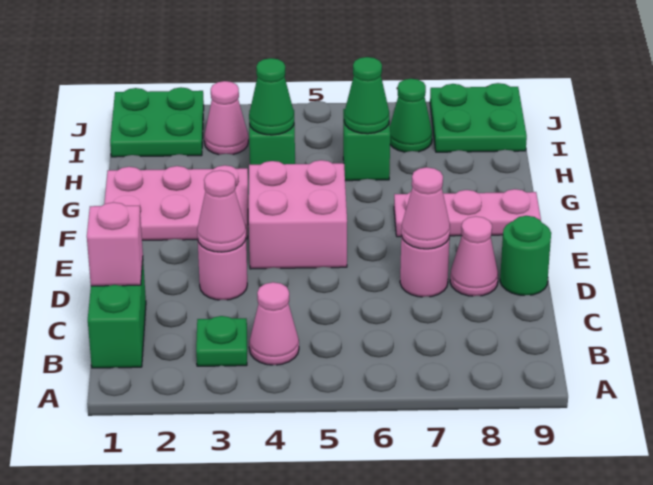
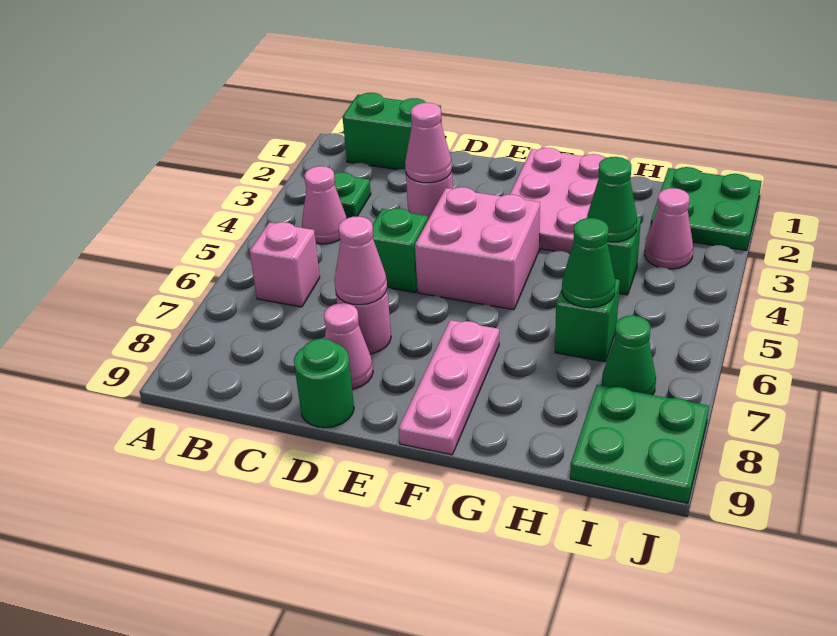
pink 1x1 brick [87,202,143,286] -> pink 1x1 brick moved to [249,222,320,307]
none -> green 1x1 brick [372,208,428,293]

